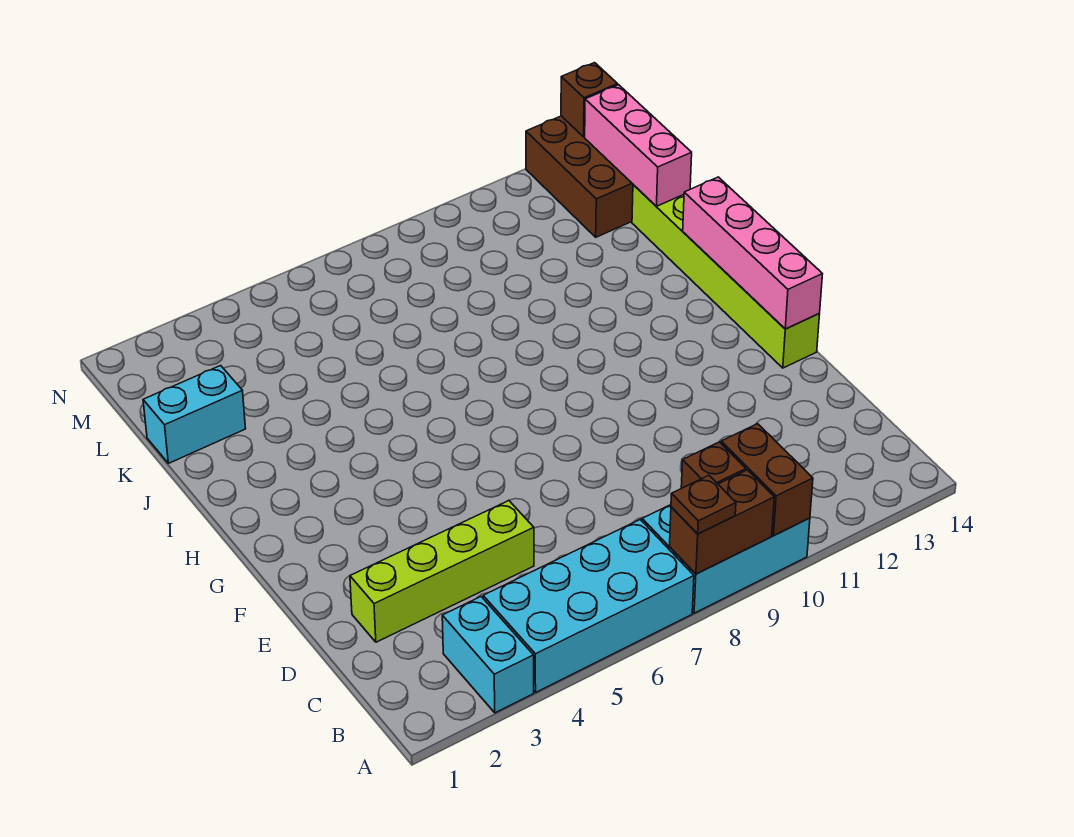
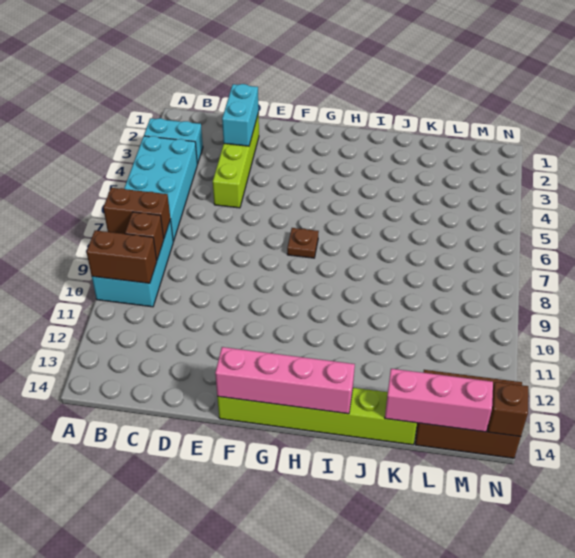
brown 1x2 brick [670,470,774,574] -> brown 1x2 brick turned to [103,188,170,238]
brown 1x1 plate [671,475,736,534] -> brown 1x1 plate moved to [287,228,319,258]
cyan 1x2 brick [143,366,246,463] -> cyan 1x2 brick moved to [222,84,259,146]

